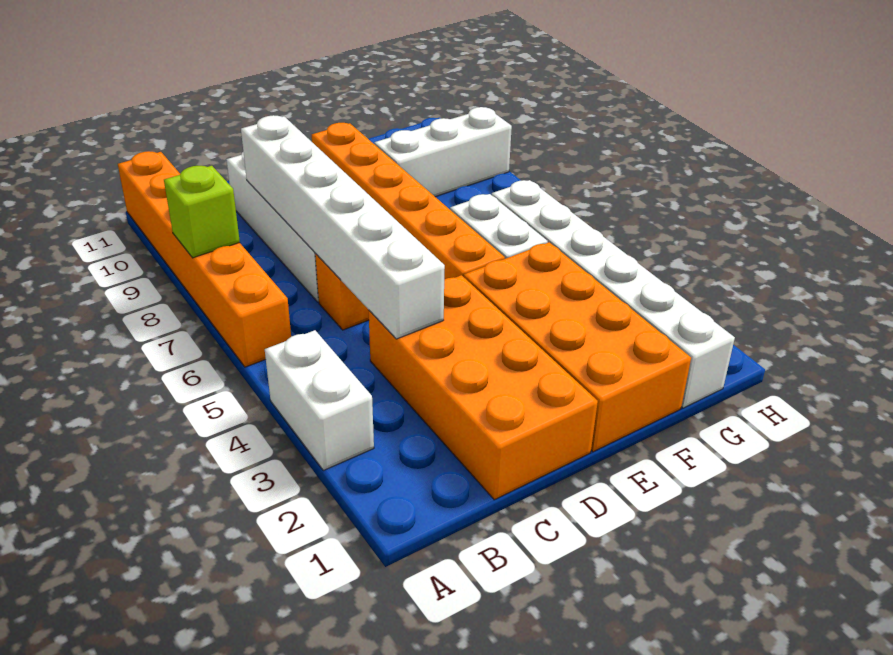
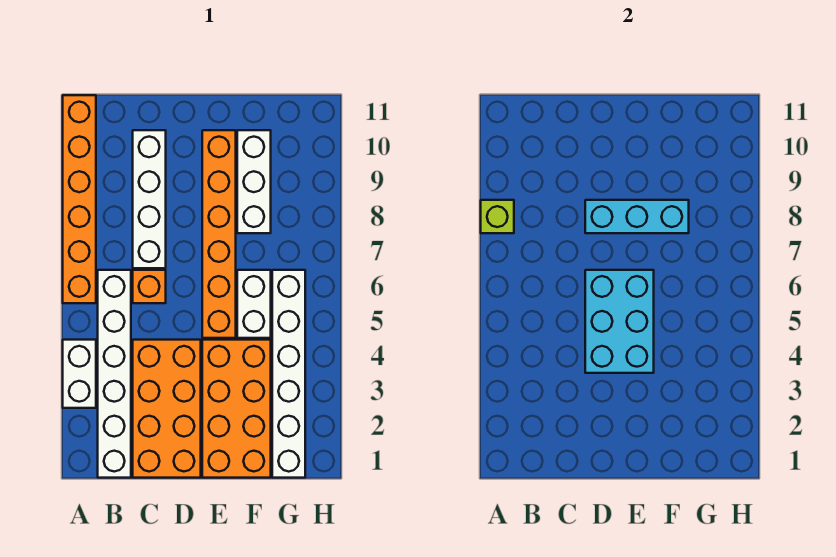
white 1x6 brick [241,115,445,339] -> white 1x6 brick moved to [98,270,131,478]
none -> cyan 2x3 brick [585,270,654,373]
none -> cyan 1x3 brick [585,200,689,233]
white 1x3 brick [374,107,512,197] -> white 1x3 brick turned to [237,130,271,233]

